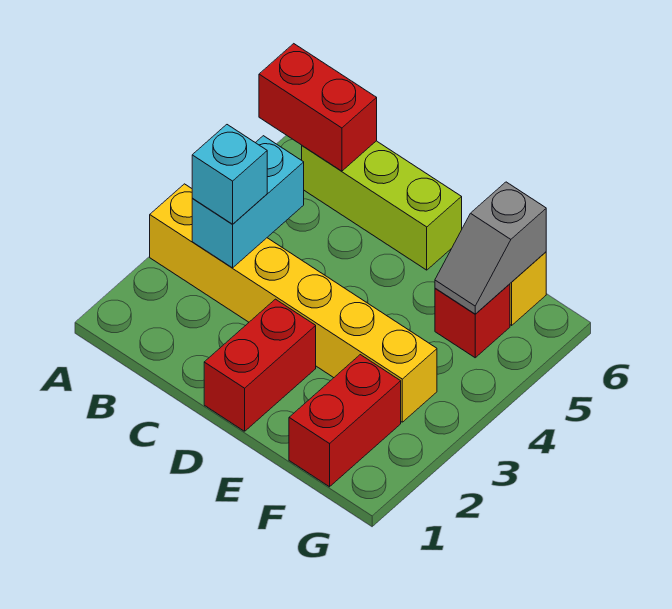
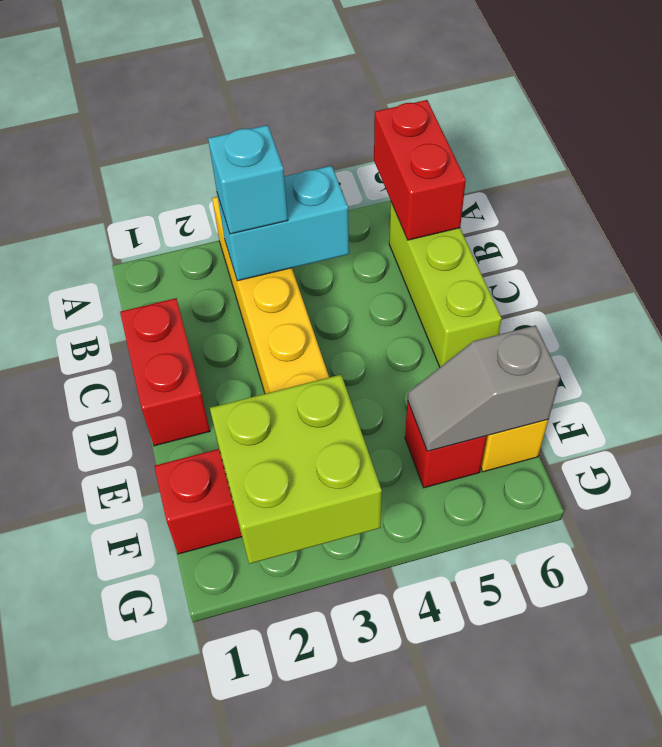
red 1x2 brick [204,299,316,431] -> red 1x2 brick turned to [120,298,210,446]
none -> lime 2x2 brick [210,375,382,564]

